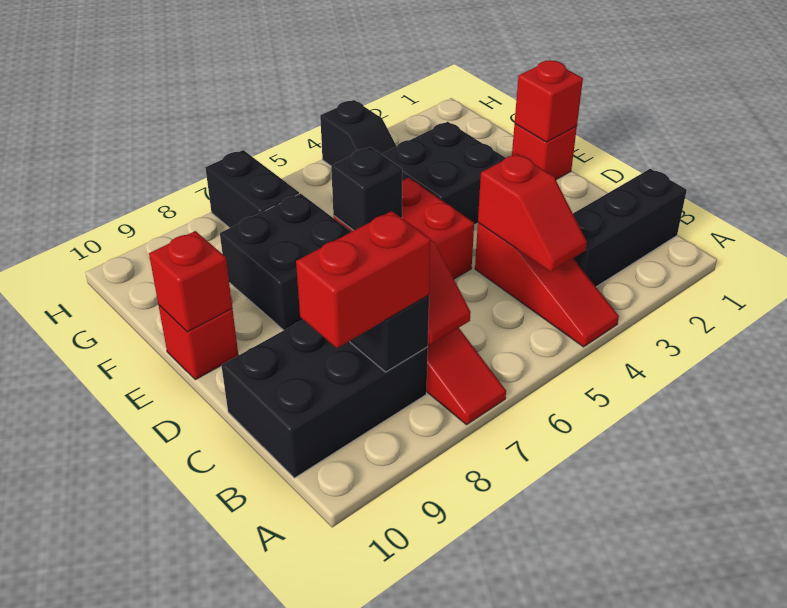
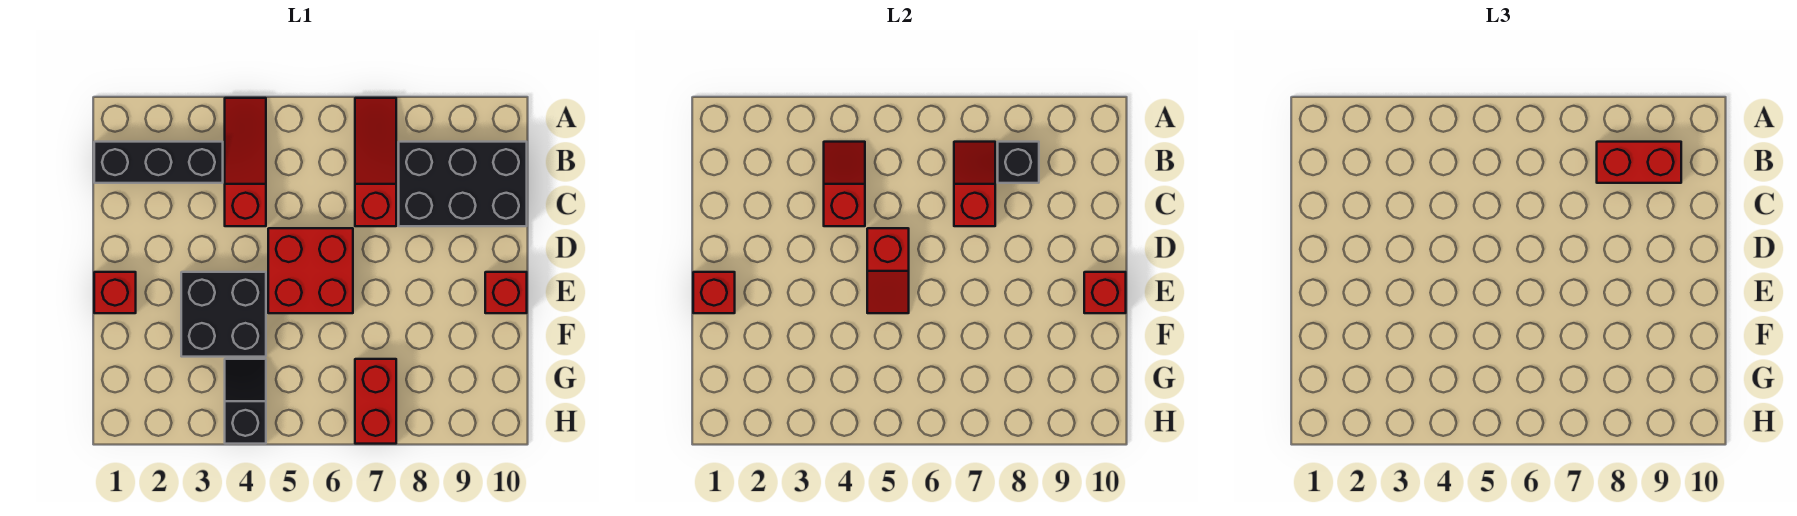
none -> red 1x2 slope [867,228,909,313]
black 1x1 brick [331,147,402,230] -> none
black 2x2 brick [220,194,351,330] -> none
black 1x2 brick [205,150,299,228] -> red 1x2 brick [355,359,396,444]

